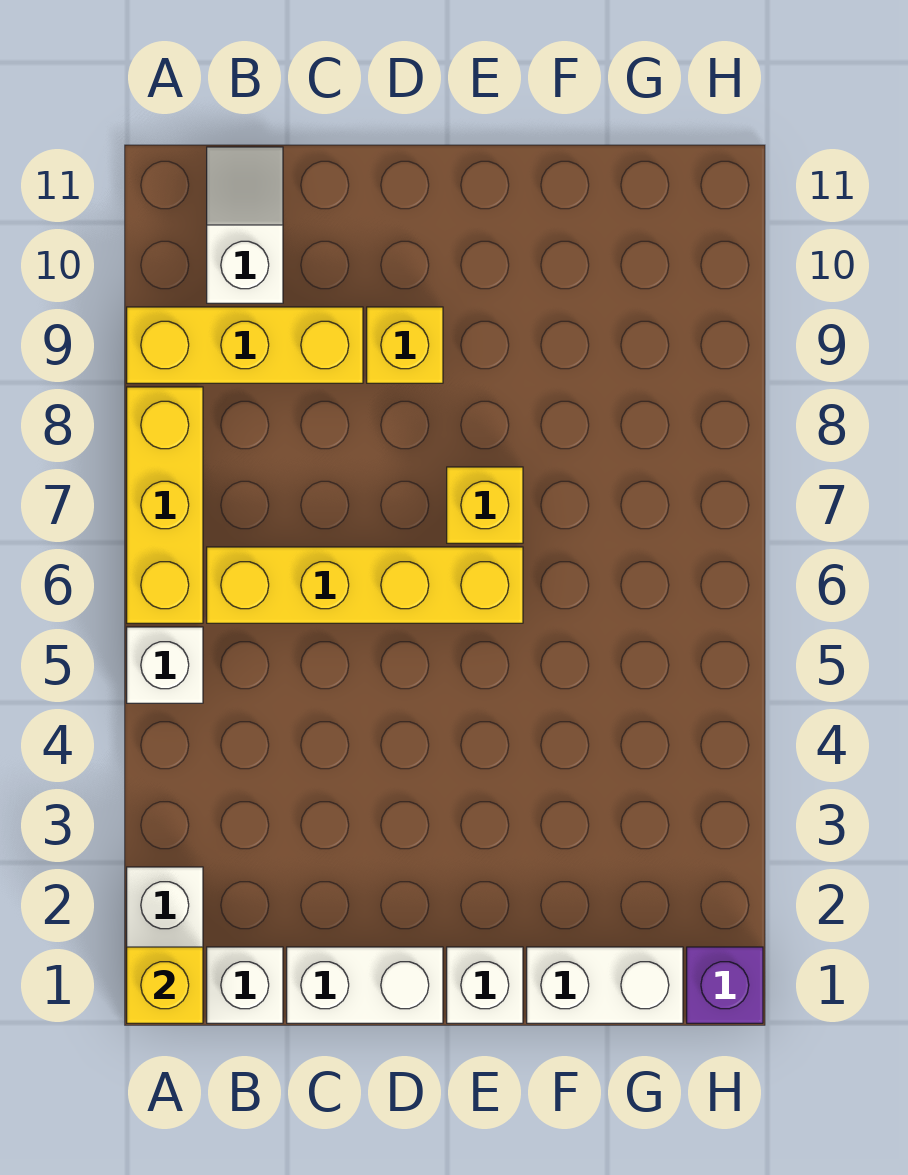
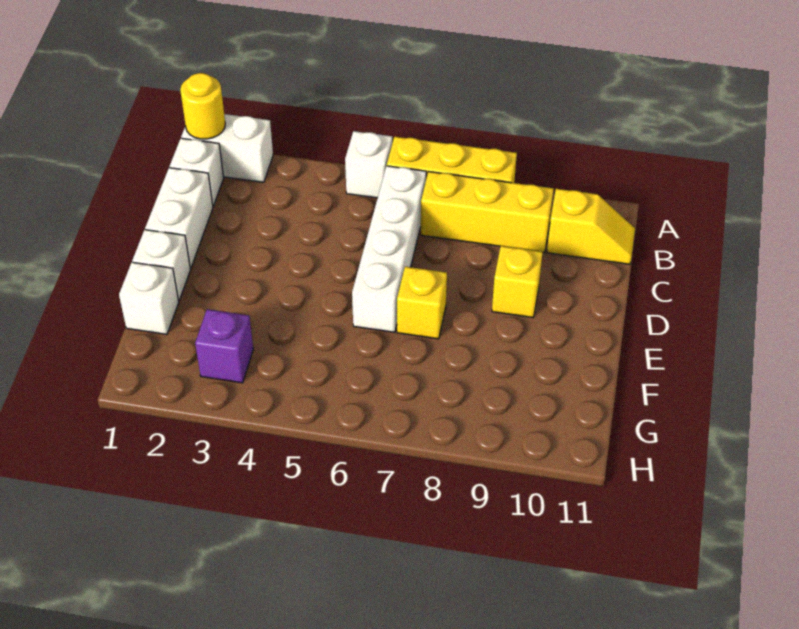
yellow 1x1 brick [127,947,203,1023] -> yellow 1x1 round brick [180,73,225,139]
yellow 1x3 brick [127,307,363,383] -> yellow 1x3 brick turned to [421,172,554,252]
yellow 1x4 brick [207,547,523,623] -> white 1x4 brick [352,166,426,332]
white 1x2 slope [207,147,283,303] -> yellow 1x2 slope [547,189,635,264]
white 1x2 brick [527,947,683,1023] -> white 1x1 brick [119,262,179,334]
purple 1x1 brick [687,947,763,1023] -> purple 1x1 brick moved to [195,309,253,383]

